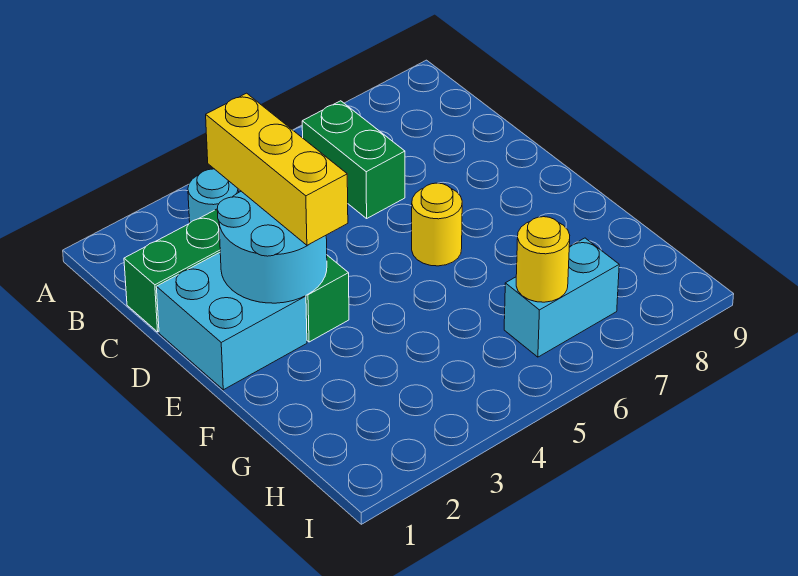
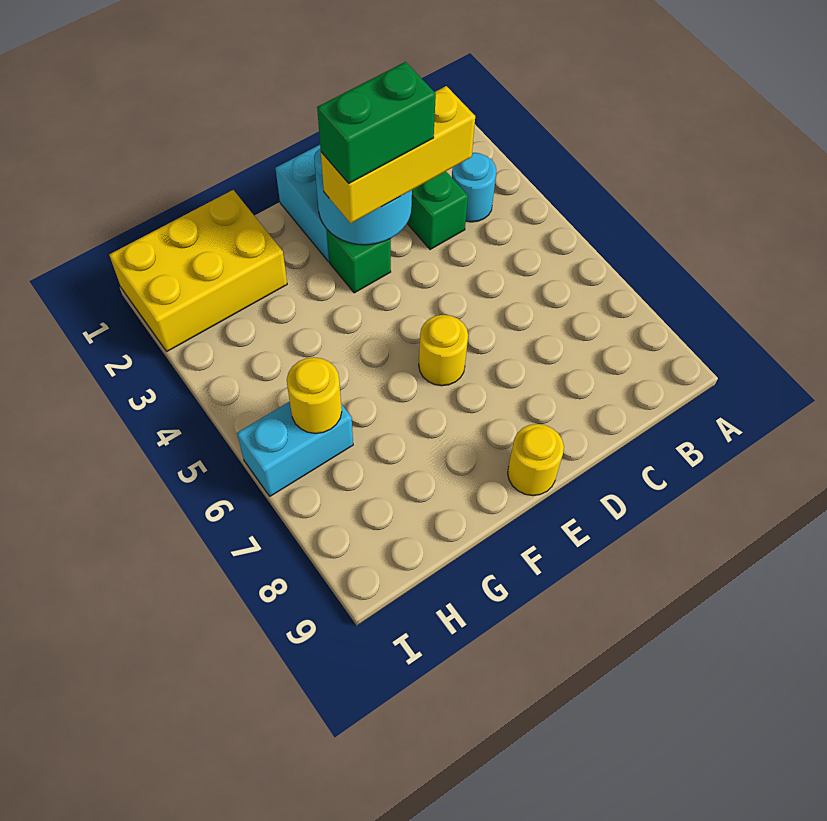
green 1x2 brick [302,101,405,218] -> green 1x2 brick moved to [317,62,436,183]
none -> yellow 1x1 round brick [508,424,564,496]
none -> yellow 2x3 brick [109,190,287,351]
cyan 1x2 brick [504,238,619,357] -> cyan 1x2 brick turned to [237,402,353,496]

